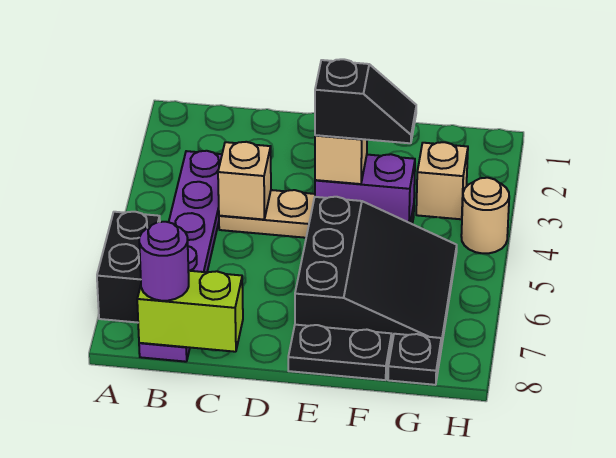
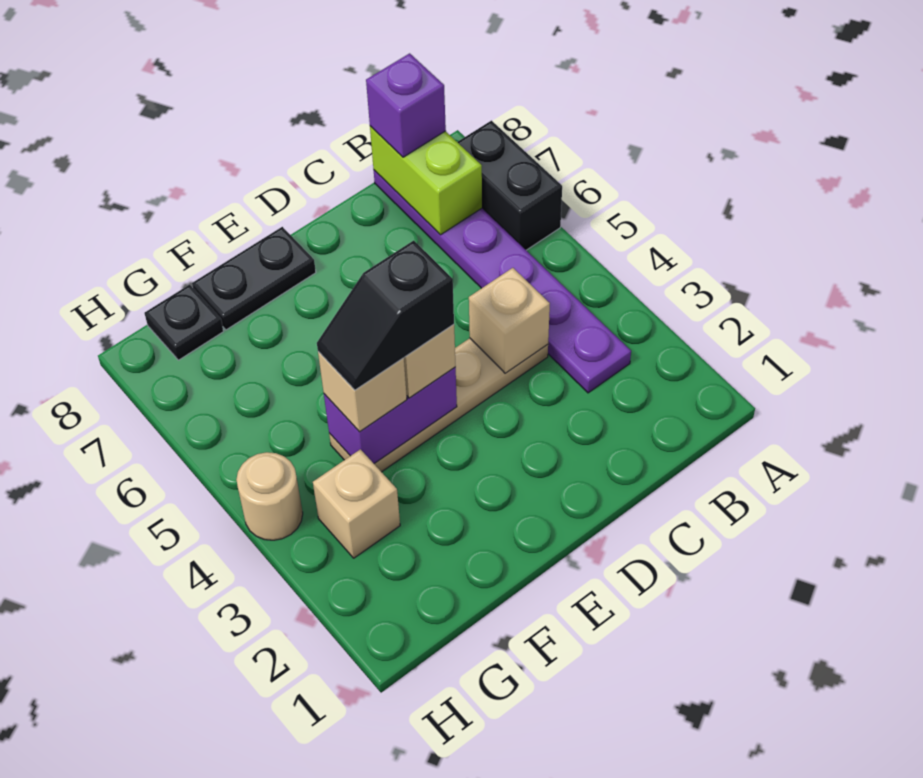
lime 1x2 brick [137,271,243,352] -> lime 1x2 brick turned to [370,126,482,235]
purple 1x1 round brick [139,222,189,301] -> purple 1x1 brick [366,53,446,157]
black 3x3 slope [295,197,457,348] -> none
none -> tan 1x1 brick [318,352,407,432]

